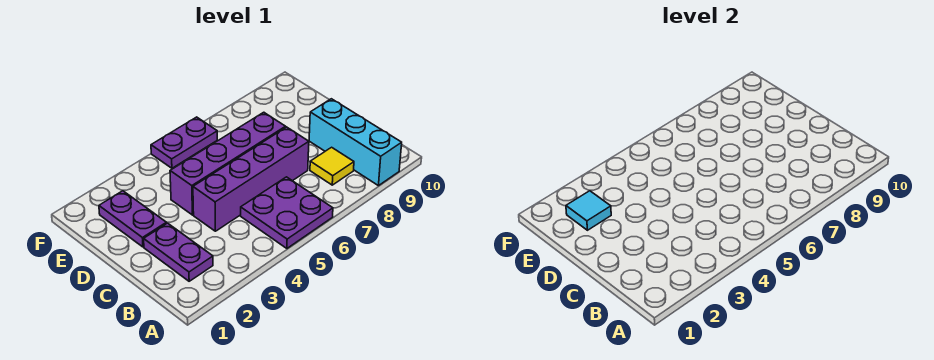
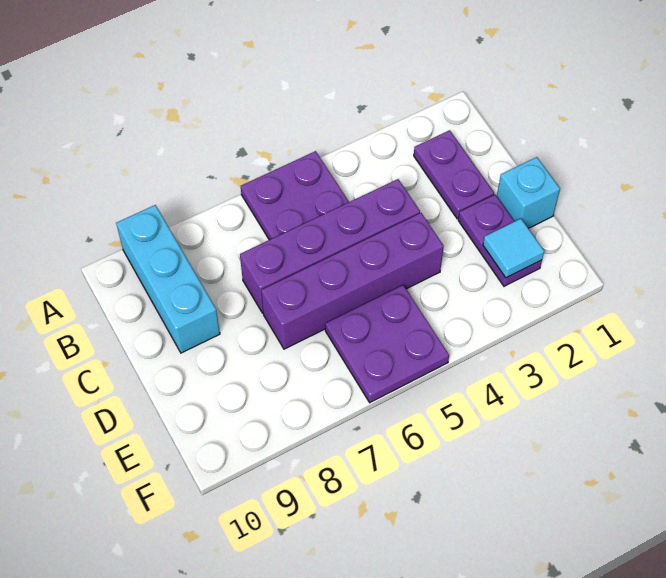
yellow 1x1 tile [310,147,354,185] -> none
none -> cyan 1x1 brick [497,157,560,228]
purple 1x2 plate [151,117,217,168] -> purple 2x2 plate [325,285,449,403]

